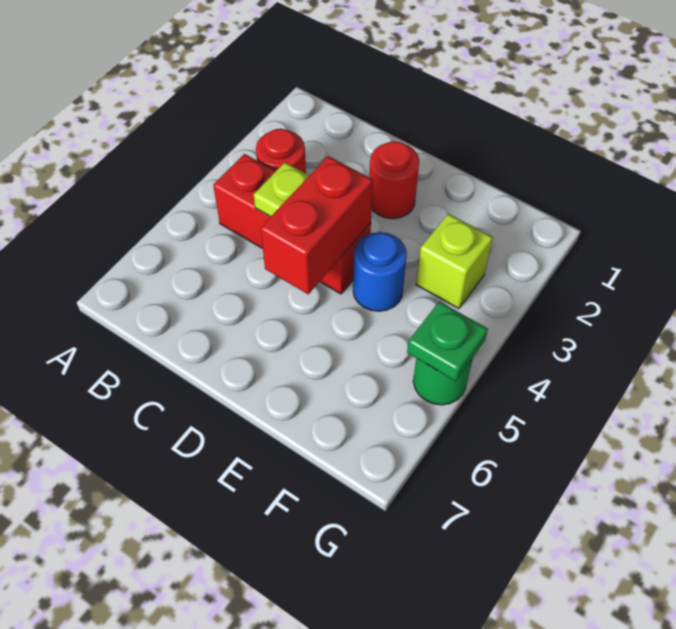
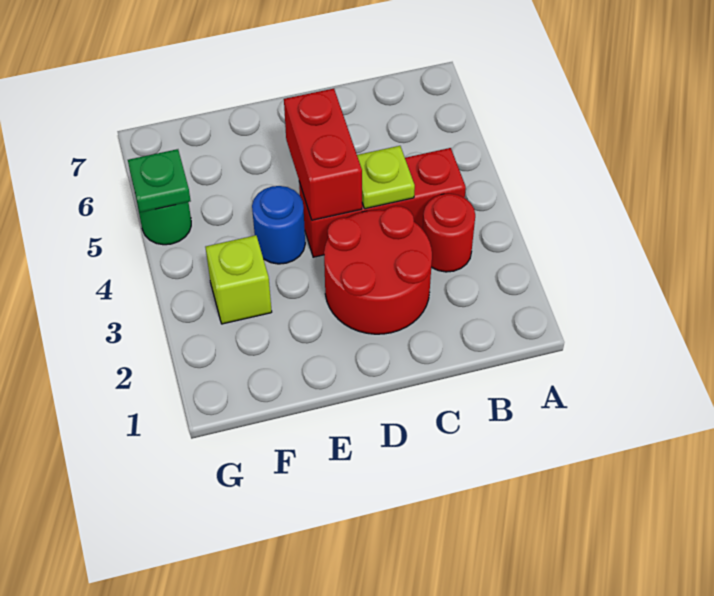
red 1x1 round brick [369,141,419,219] -> red 2x2 round brick [324,206,432,334]

